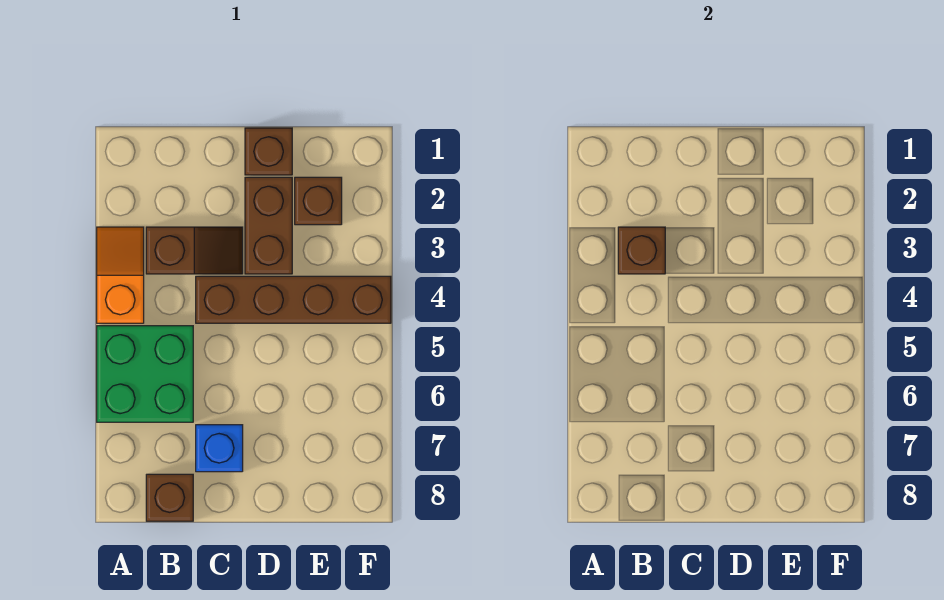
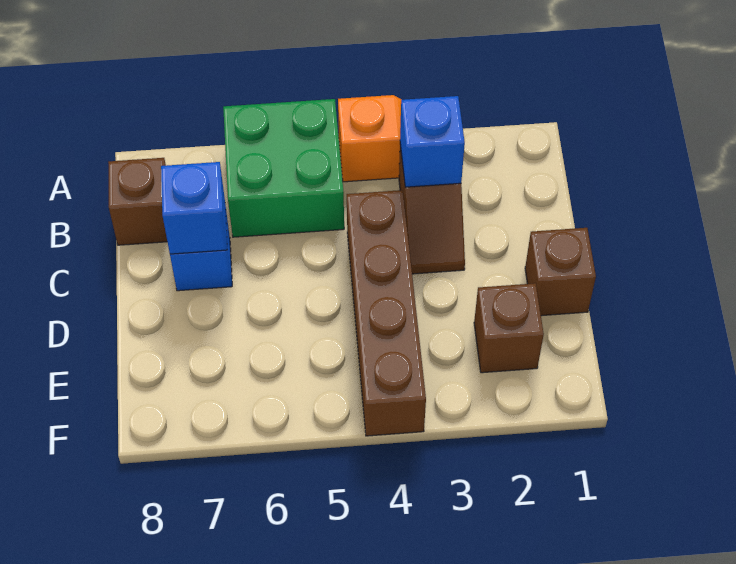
brown 1x1 brick [618,227,665,274] -> blue 1x1 brick [400,96,465,187]
none -> blue 1x1 brick [161,162,227,254]
brown 1x2 brick [245,177,292,274] -> none

